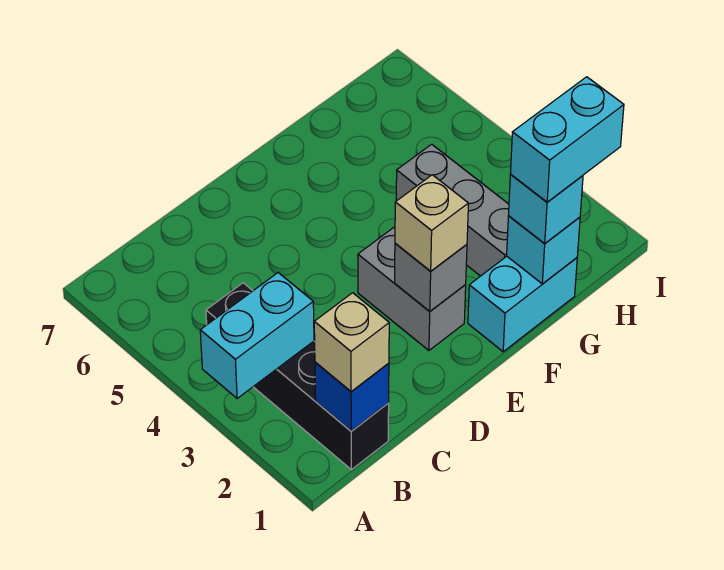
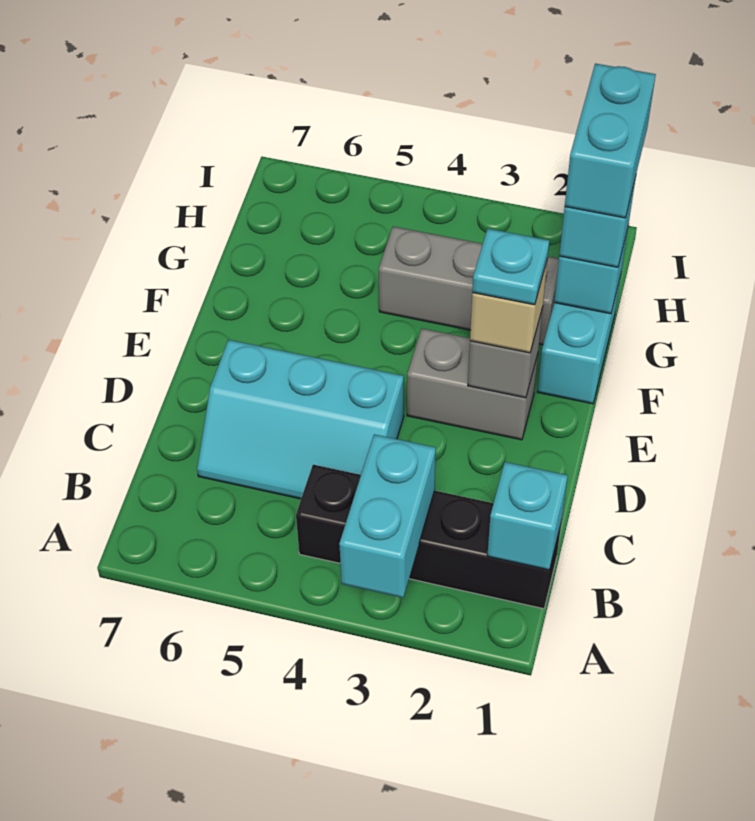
blue 1x1 brick [315,362,389,431] -> cyan 1x1 brick [487,462,568,570]
tan 1x1 brick [314,293,389,392] -> none
none -> cyan 2x3 slope [197,340,404,499]
none -> cyan 1x1 plate [472,229,549,305]

